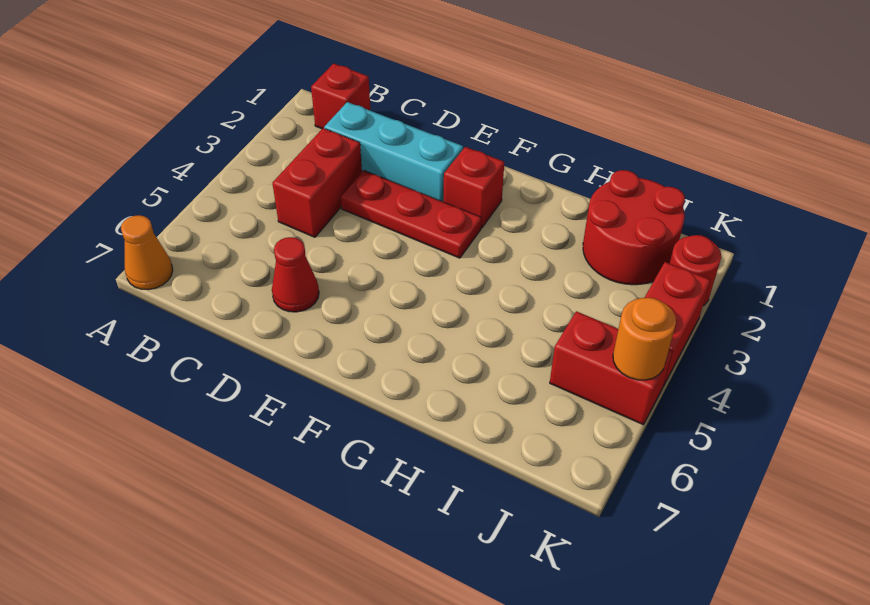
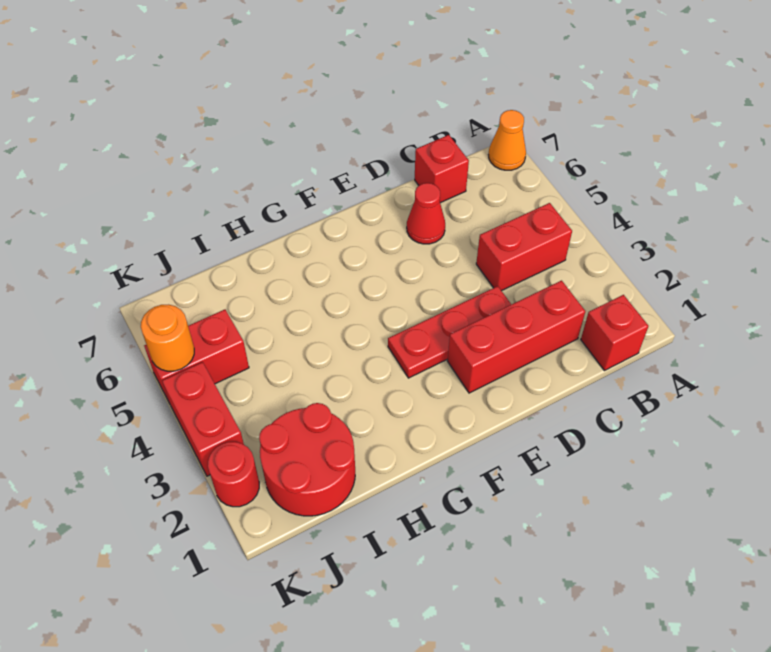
cyan 1x3 brick [324,102,463,202] -> red 1x3 brick [448,281,585,393]
red 1x2 brick [273,128,362,237] -> red 1x2 brick turned to [476,203,572,291]
red 1x1 brick [444,147,504,228] -> red 1x1 brick moved to [415,135,469,203]

